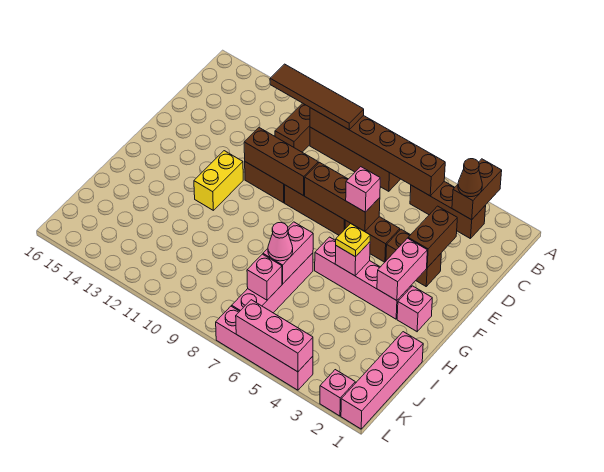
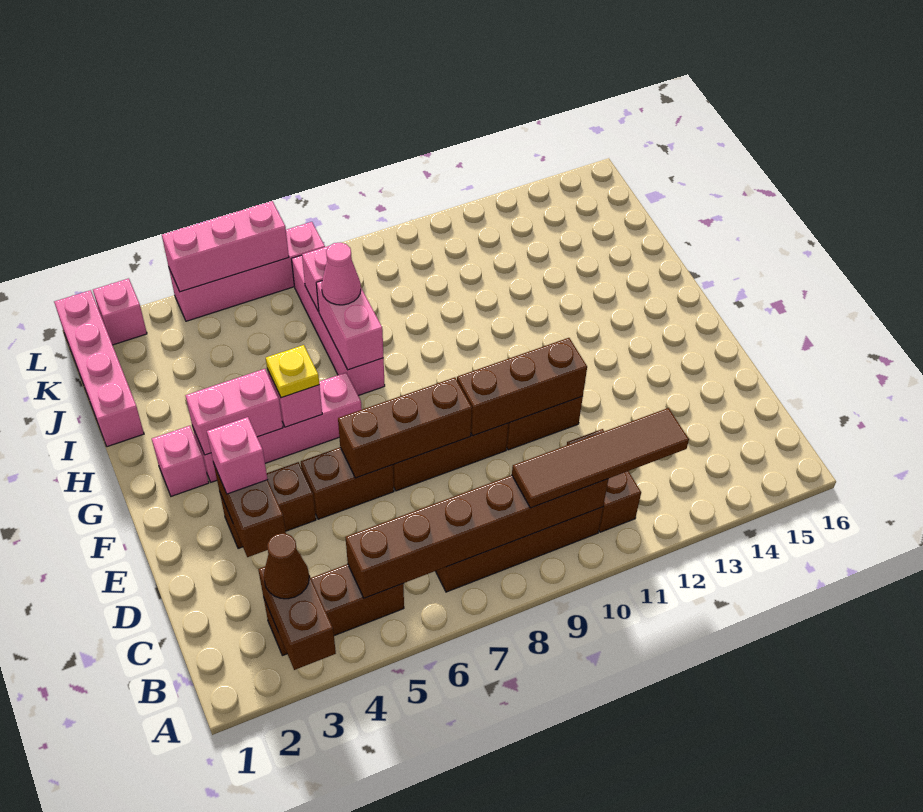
pink 1x1 brick [346,167,380,212] -> pink 1x1 brick moved to [207,417,268,494]
pink 1x2 brick [377,238,427,301] -> pink 1x2 brick turned to [185,369,283,455]
yellow 1x2 brick [194,151,243,210] -> none

